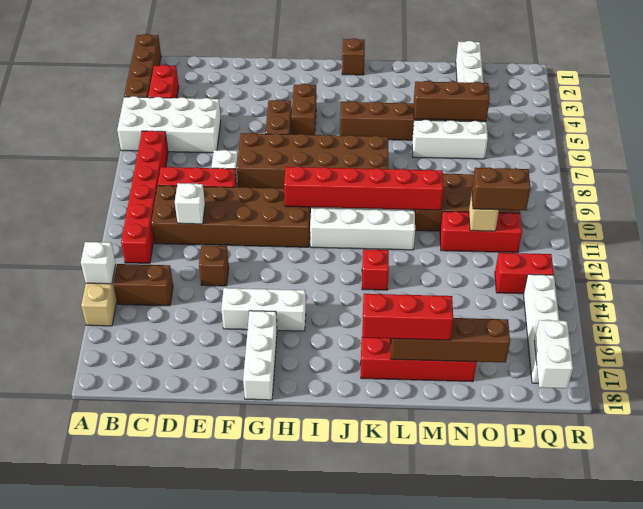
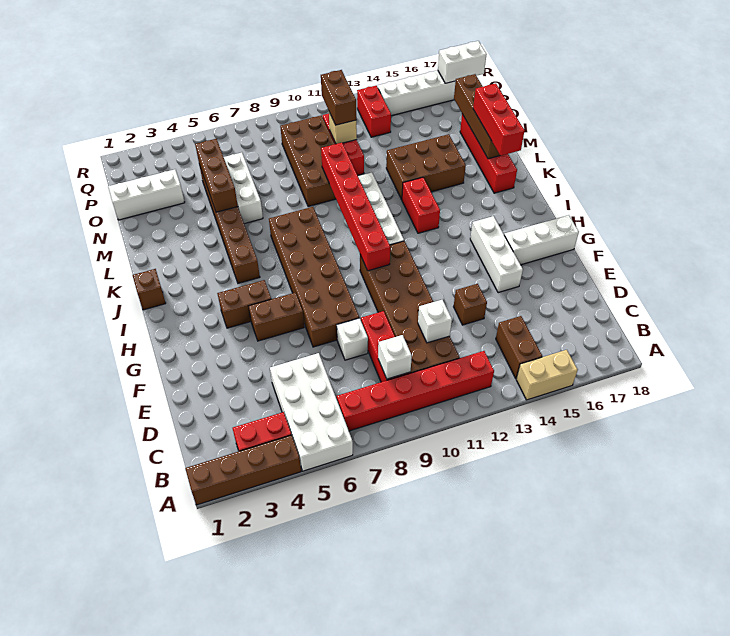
white 1x1 brick [81,242,116,284] -> white 1x1 brick moved to [378,335,412,379]
red 1x1 brick [362,249,389,290] -> red 1x2 brick [402,177,440,233]
none -> brown 2x3 brick [386,134,466,200]

